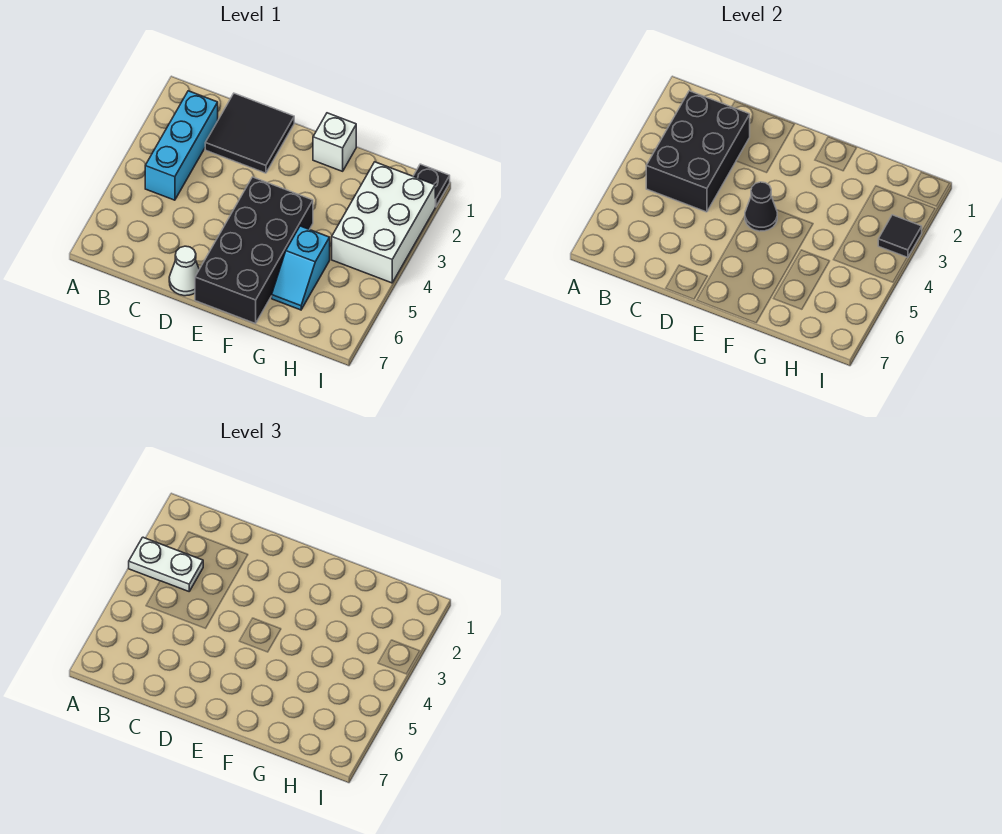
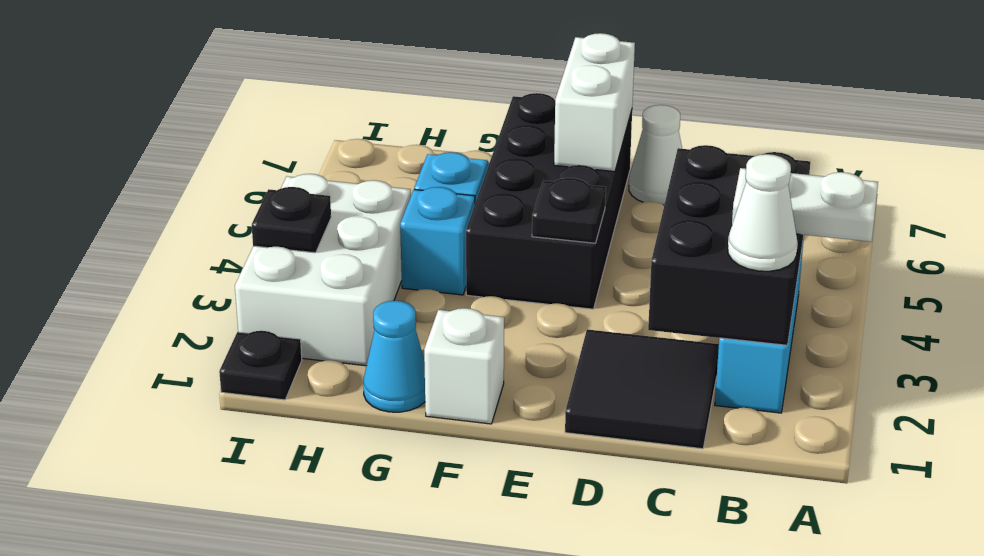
none -> white 1x1 cone [728,154,798,271]
black 1x1 cone [745,182,777,231] -> black 1x1 plate [532,178,606,243]
none -> white 1x2 brick [554,33,635,171]
none -> cyan 1x1 cone [363,301,425,412]
none -> cyan 1x1 brick [400,187,475,295]
black 1x1 tile [878,215,922,258] -> black 1x1 plate [252,187,331,253]

